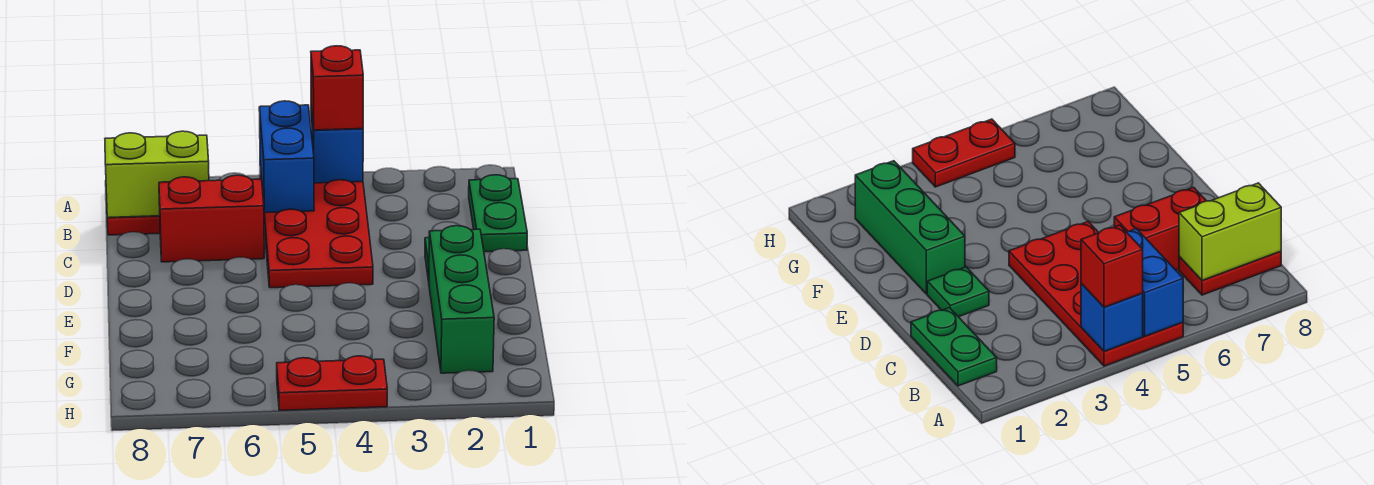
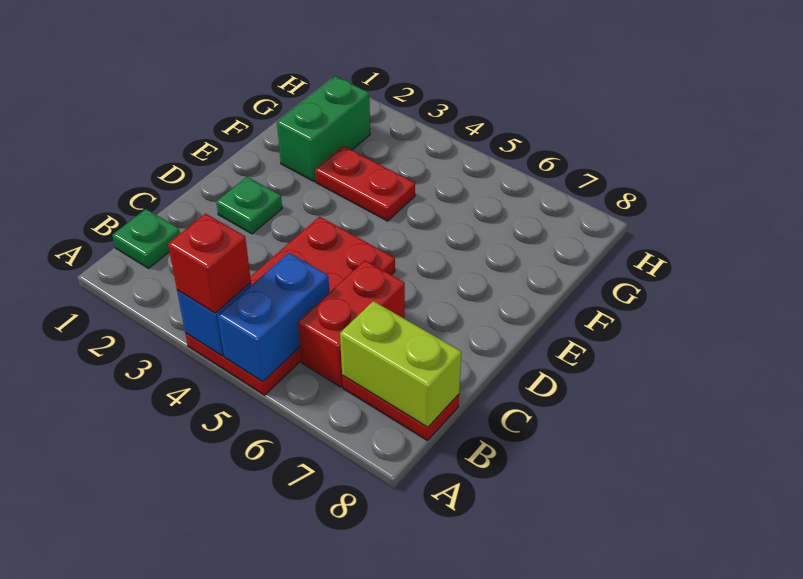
green 1x2 plate [469,175,527,252] -> green 1x1 plate [112,209,180,268]
red 1x2 brick [159,175,264,262] -> red 1x2 brick turned to [298,260,405,387]
green 1x3 brick [429,226,494,373] -> green 1x2 brick [277,76,370,182]
red 1x2 plate [277,356,387,410] -> red 1x2 plate moved to [315,146,415,221]

